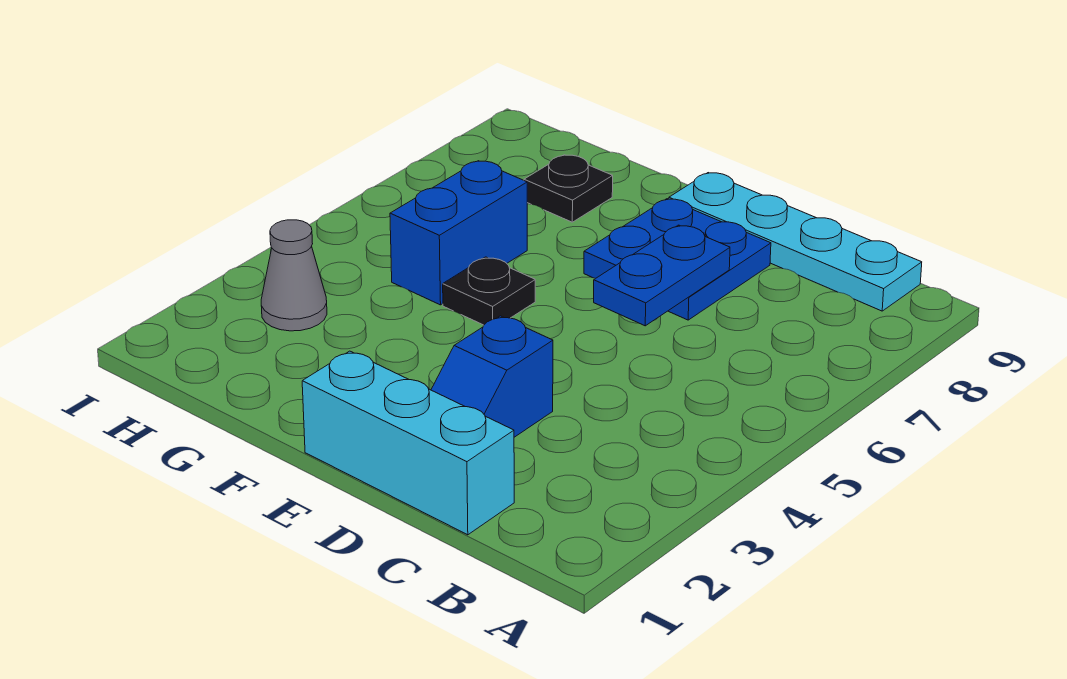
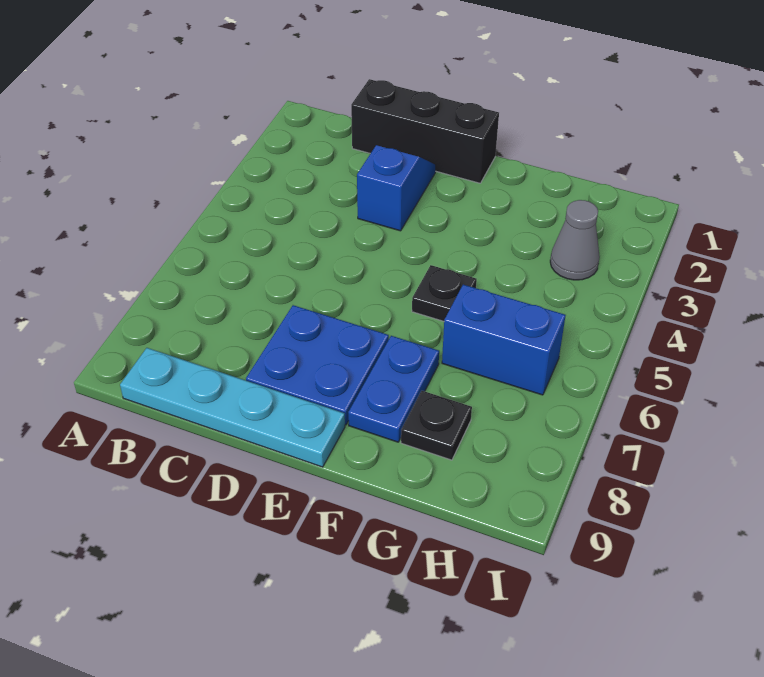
cyan 1x3 brick [302,351,514,535] -> black 1x3 brick [351,79,499,183]
blue 1x2 plate [594,225,730,326] -> blue 1x2 plate moved to [348,336,439,442]
blue 1x2 brick [390,161,527,305] -> blue 1x2 brick turned to [442,285,566,395]

